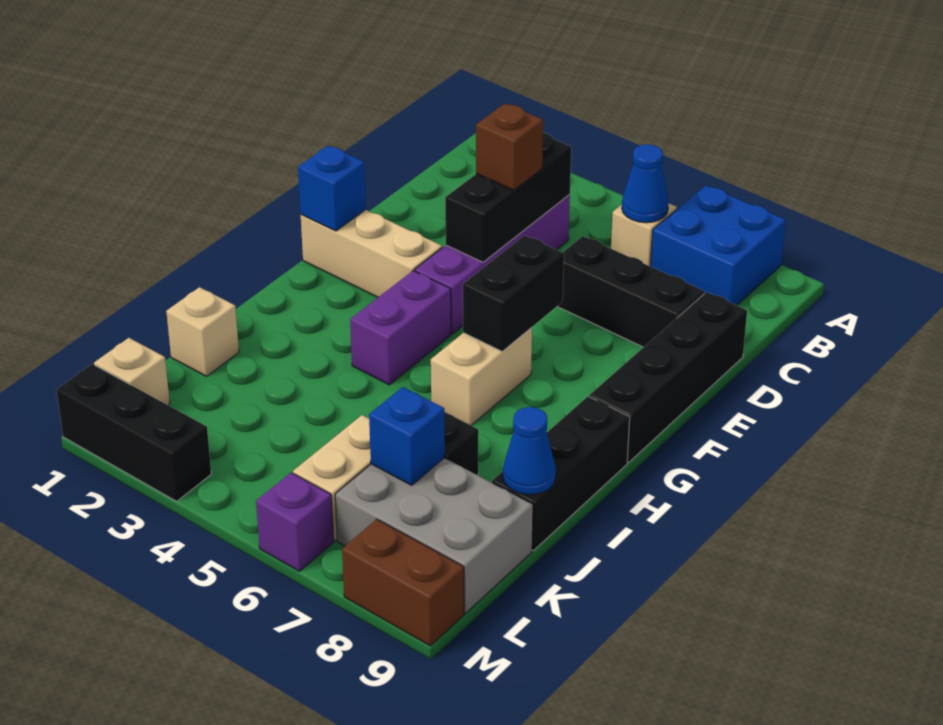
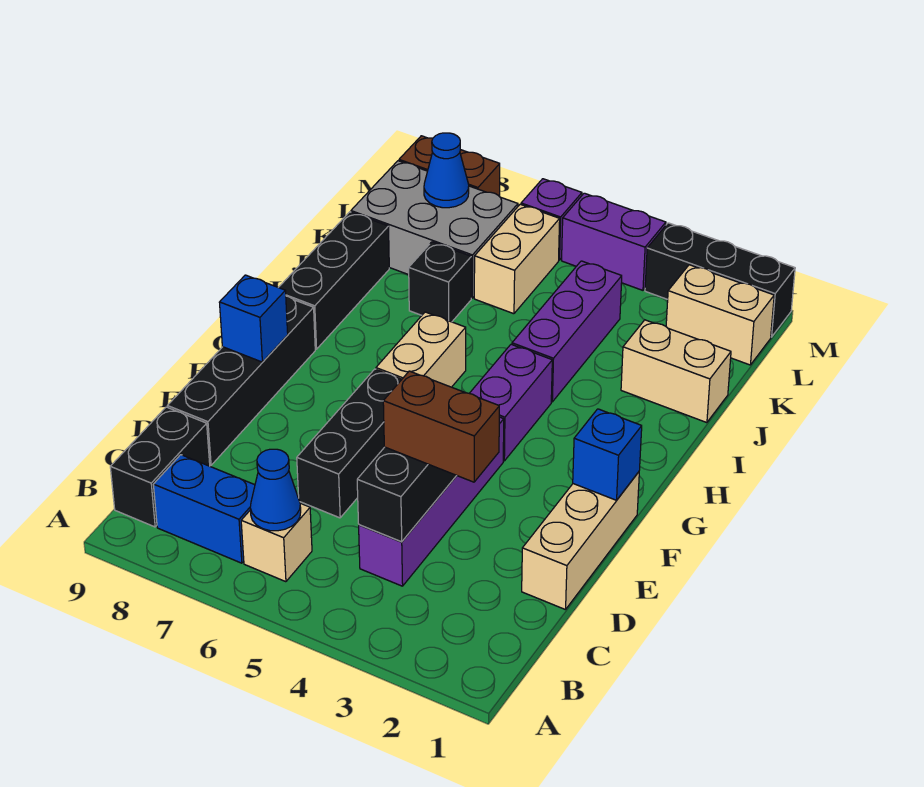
blue 2x2 brick [651,186,786,305] -> blue 1x2 brick [153,455,255,563]
brown 1x1 brick [476,103,543,190] -> brown 1x2 brick [383,371,499,482]
black 1x3 brick [557,236,704,347] -> black 1x3 brick turned to [297,369,402,518]
tan 1x3 brick [301,210,442,297] -> tan 1x3 brick turned to [522,472,639,610]
black 1x2 brick [463,235,564,352] -> black 1x2 brick moved to [110,407,210,527]
none -> purple 1x3 brick [512,261,622,402]
tan 1x1 brick [166,287,239,376] -> tan 1x2 brick [621,320,731,423]
blue 1x1 cone [503,407,556,495] -> blue 1x1 cone moved to [424,133,469,208]
blue 1x1 brick [369,387,445,485] -> blue 1x1 brick moved to [219,275,288,362]
tan 1x1 brick [94,338,170,405] -> tan 1x2 brick [666,265,774,365]
none -> purple 1x2 brick [562,193,666,290]

